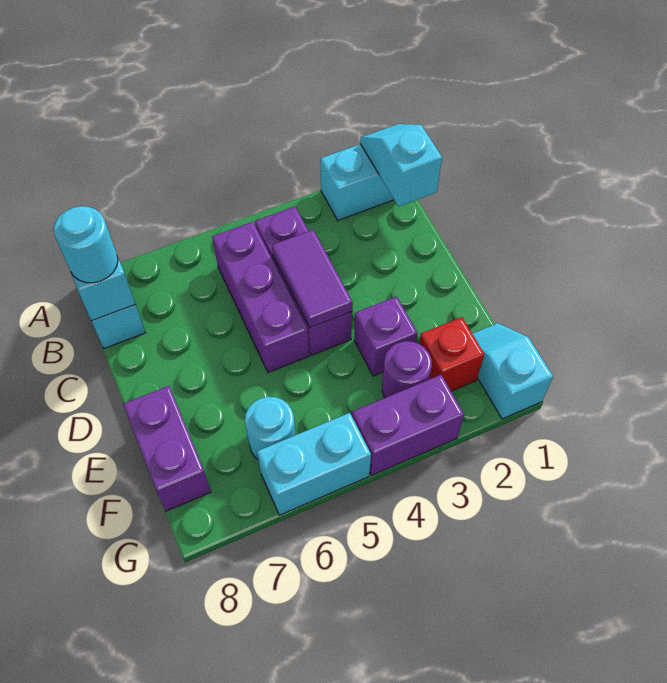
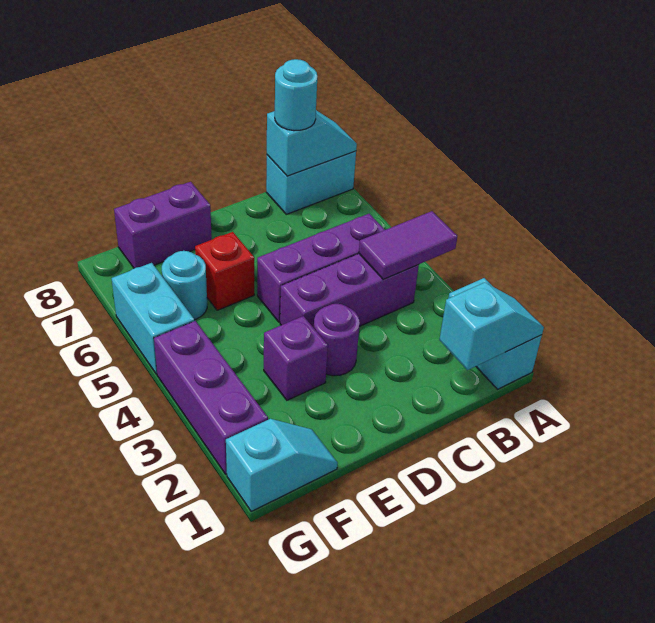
purple 1x2 tile [272,230,352,328] -> purple 1x2 tile moved to [359,211,457,280]
red 1x1 brick [419,317,484,391] -> red 1x1 brick moved to [195,232,254,310]
purple 1x1 round brick [382,341,432,398] -> purple 1x1 round brick moved to [314,304,360,376]
purple 1x2 brick [352,375,464,475] -> purple 1x3 brick [154,321,268,474]

